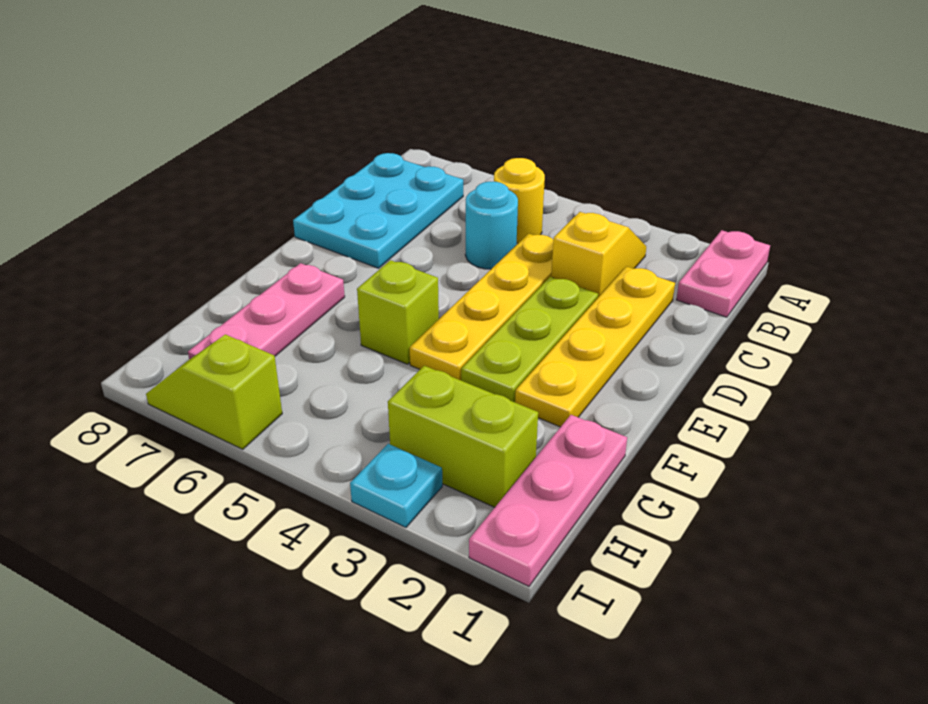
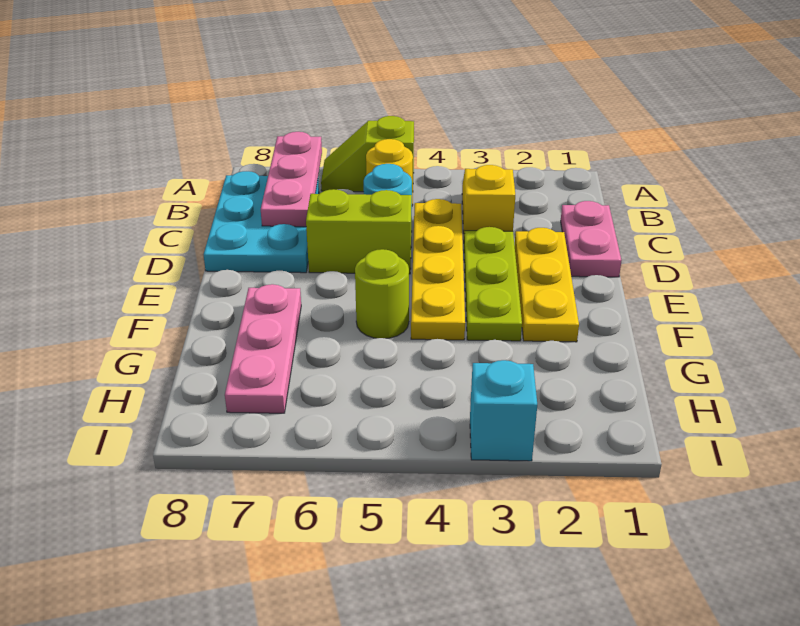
pink 1x2 plate [676,230,770,317] -> pink 1x2 plate moved to [561,201,622,277]
yellow 1x4 plate [515,266,675,427] -> yellow 1x3 plate [515,228,579,342]
lime 1x1 brick [357,260,439,364] -> lime 1x1 round brick [355,249,409,338]
pink 1x3 plate [469,415,627,586] -> pink 1x3 plate moved to [261,132,322,227]
lime 1x2 brick [388,366,538,507] -> lime 1x2 brick moved to [306,189,412,274]
cyan 1x1 plate [350,444,442,527] -> cyan 1x1 brick [470,360,537,461]
lime 1x2 slope [146,334,282,449] -> lime 1x2 slope moved to [321,116,414,192]

